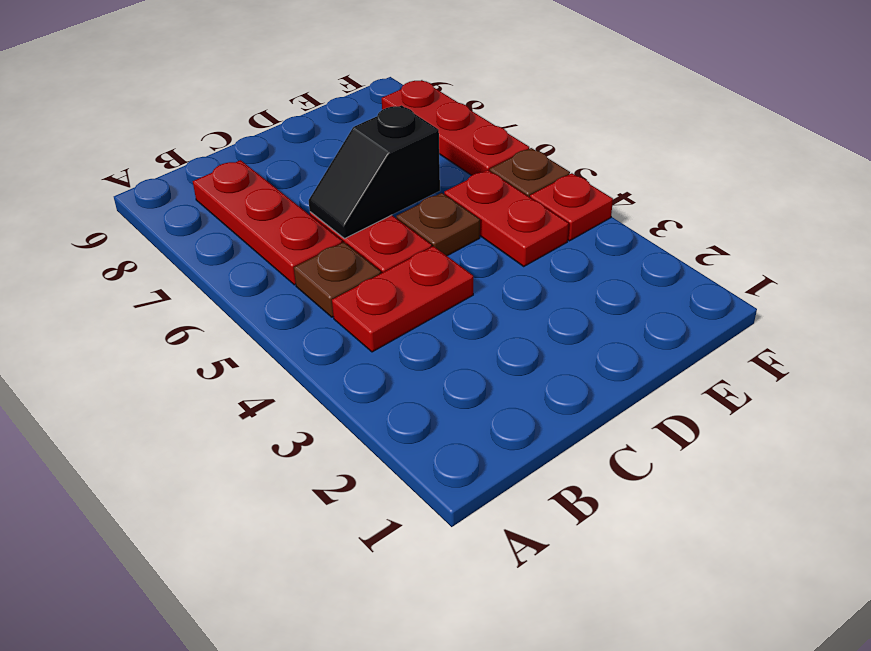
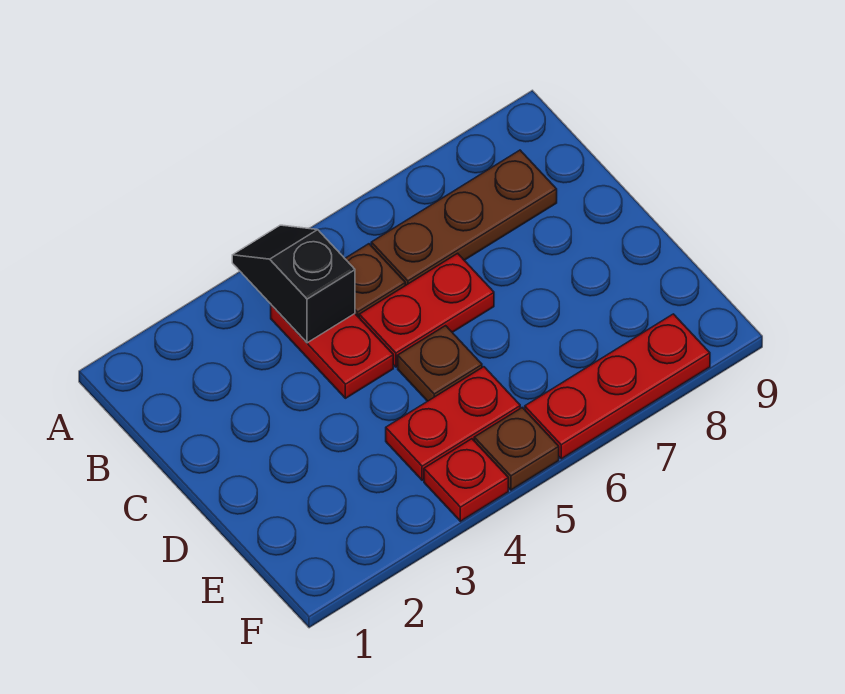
red 1x3 plate [193,160,342,285] -> brown 1x3 plate [371,150,557,285]
black 1x2 slope [309,105,440,239] -> black 1x2 slope moved to [232,225,355,343]

